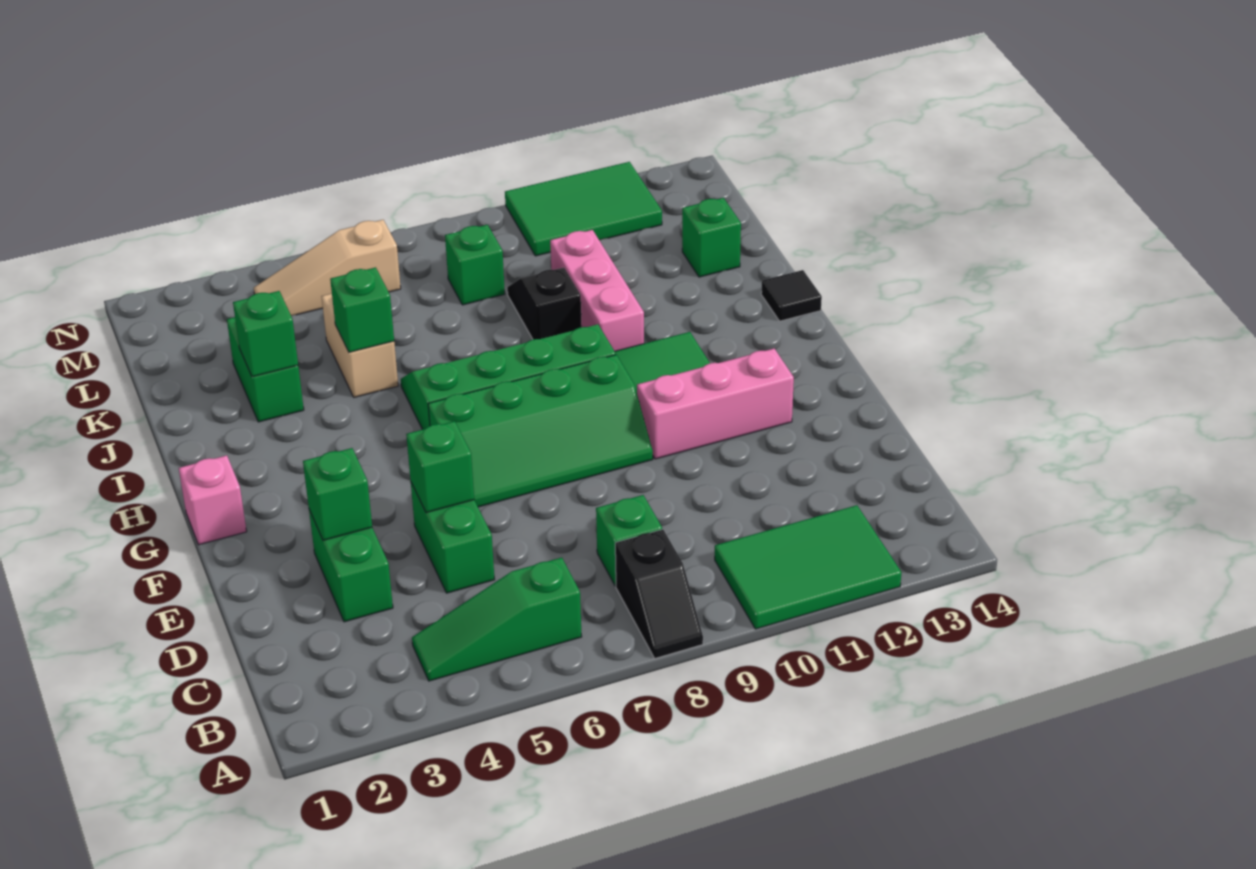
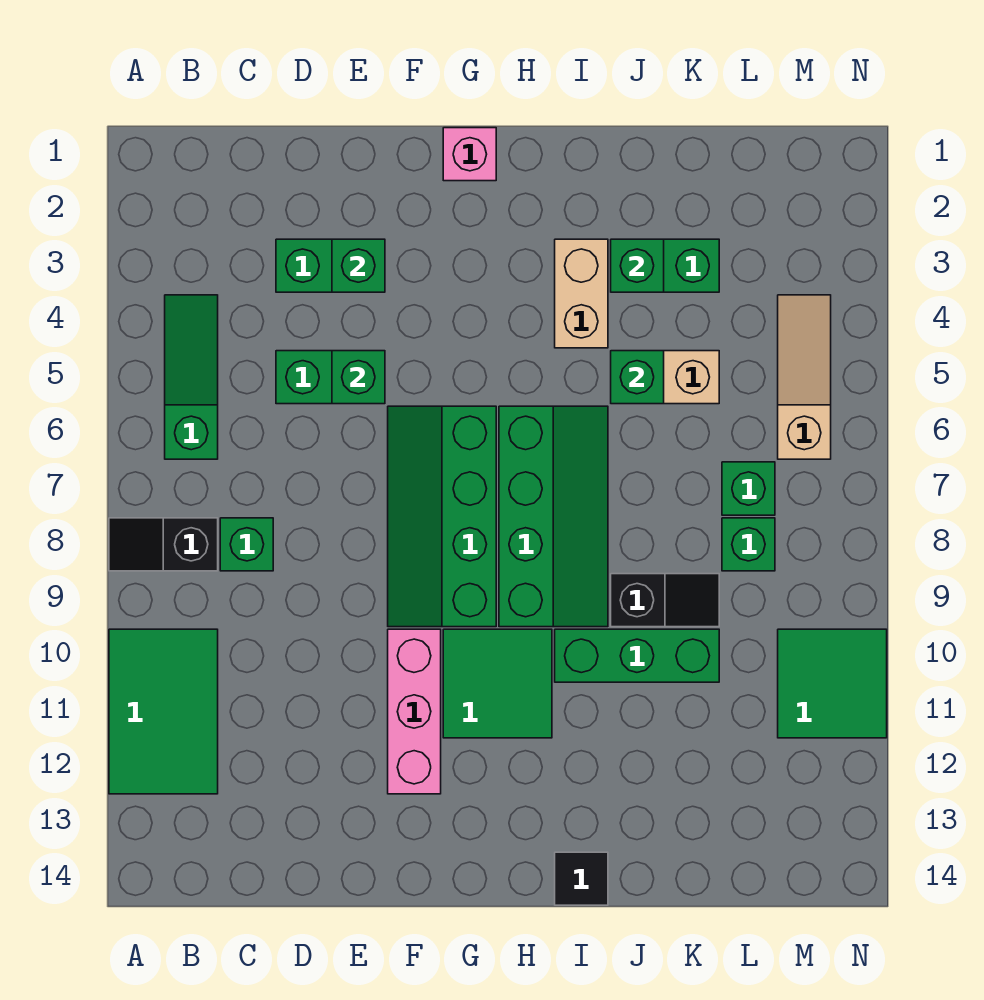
none -> tan 1x2 brick [555,239,608,348]
pink 1x3 brick [550,230,644,351] -> green 1x3 brick [555,629,719,682]
green 1x1 brick [682,198,741,277] -> green 1x1 brick moved to [722,462,775,515]
green 2x3 tile [505,162,662,256] -> green 2x2 tile [778,629,887,738]

